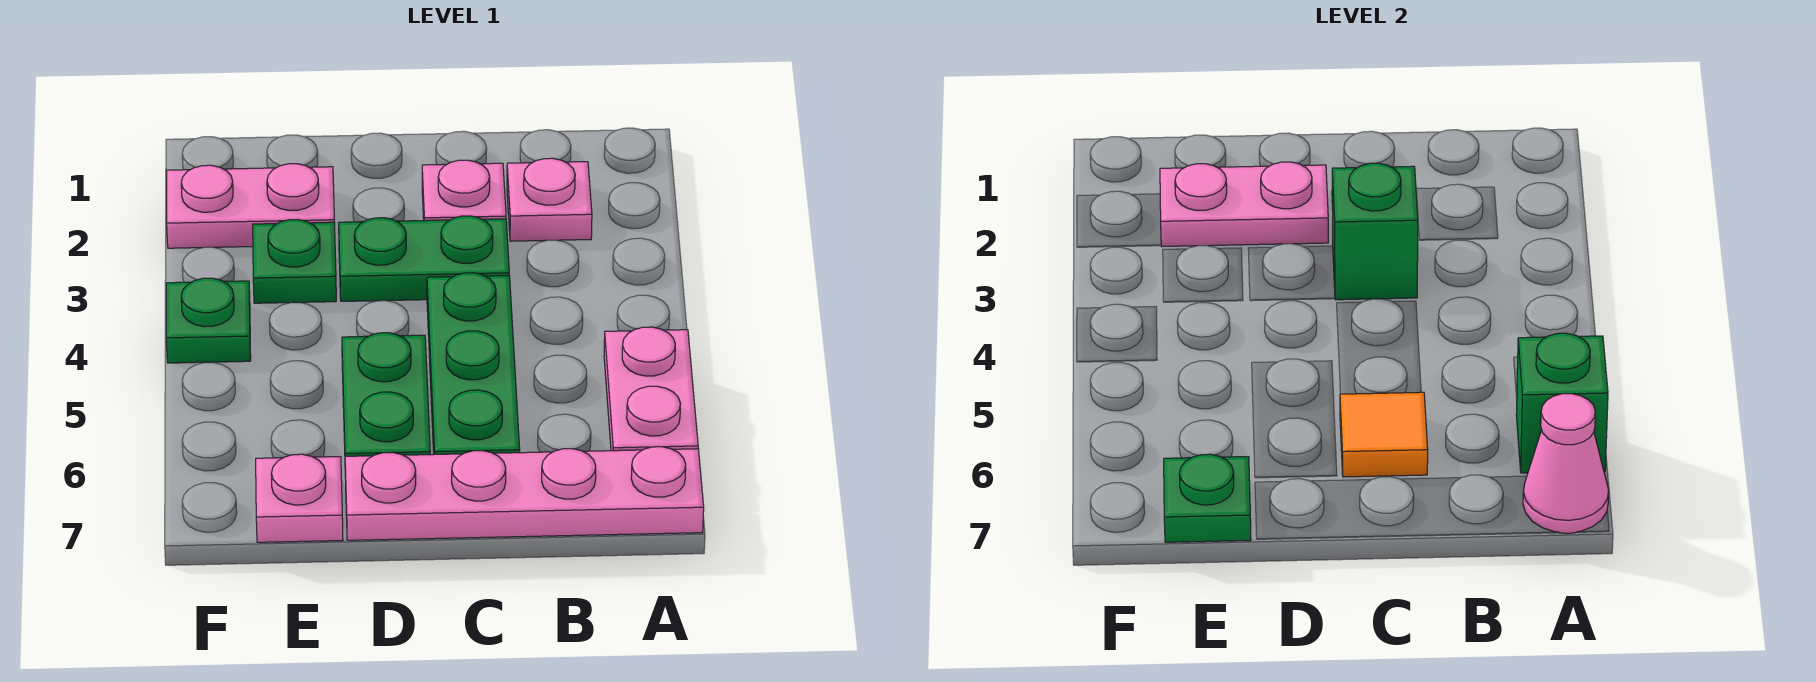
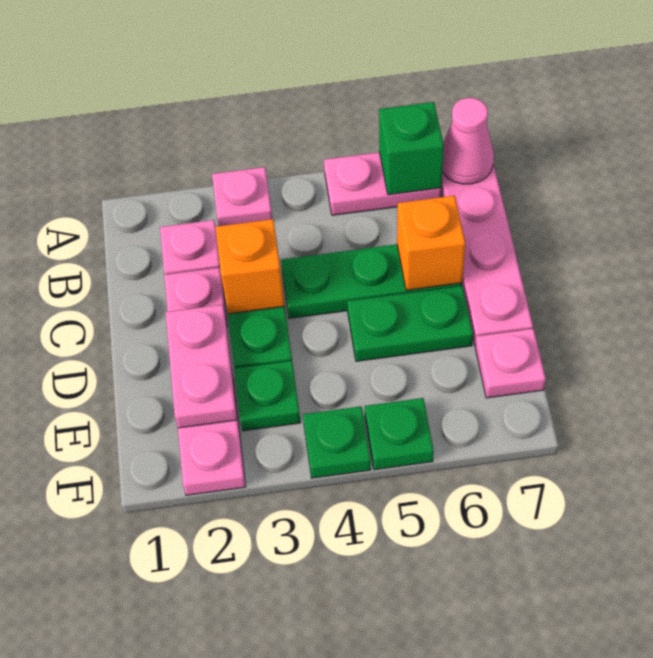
none -> pink 1x1 plate [212,167,272,226]
green 1x1 brick [1332,163,1418,300] -> orange 1x1 brick [216,219,285,314]
orange 1x1 tile [1340,392,1428,477] -> orange 1x1 brick [397,196,465,290]
green 1x1 plate [1164,454,1251,542] -> green 1x1 plate moved to [365,398,434,470]

